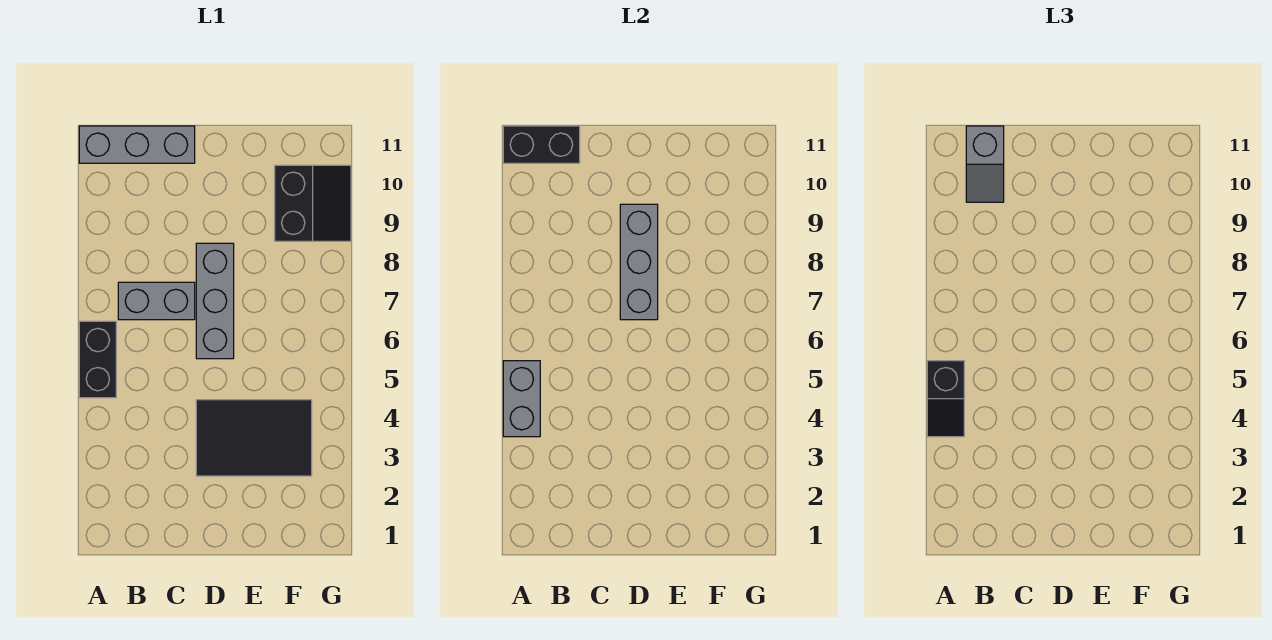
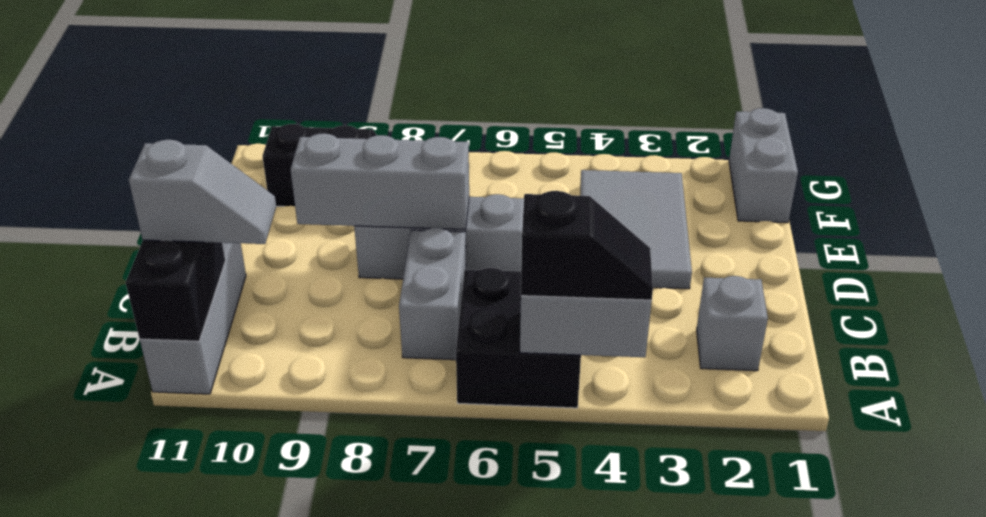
black 1x2 brick [79,321,116,398] -> black 2x2 brick [456,268,581,408]
none -> grey 1x1 brick [697,276,768,371]
black 2x3 tile [196,400,312,476] -> grey 2x3 tile [580,170,692,289]
none -> grey 1x2 brick [729,108,798,223]

